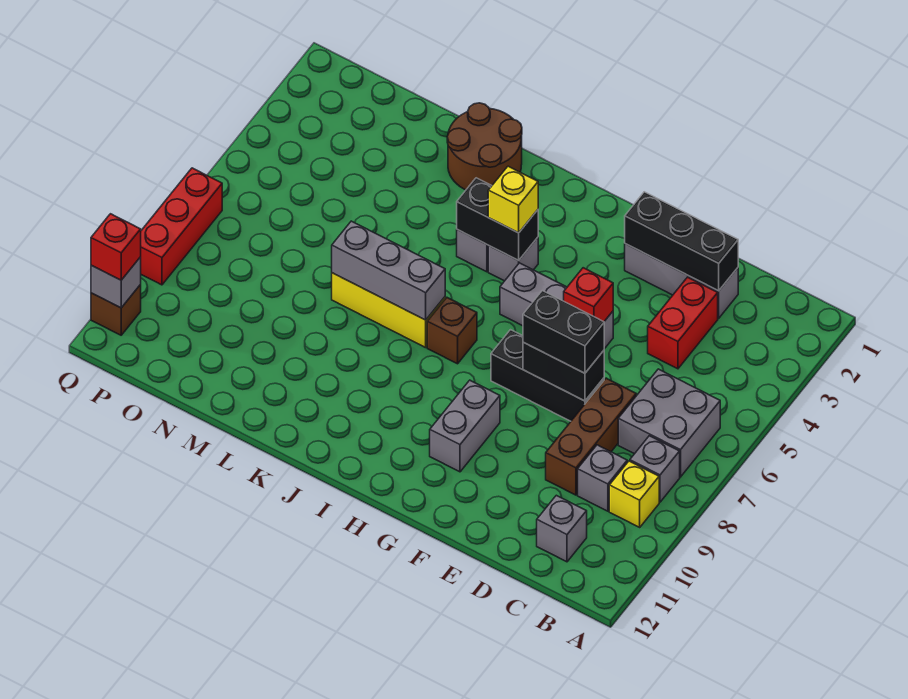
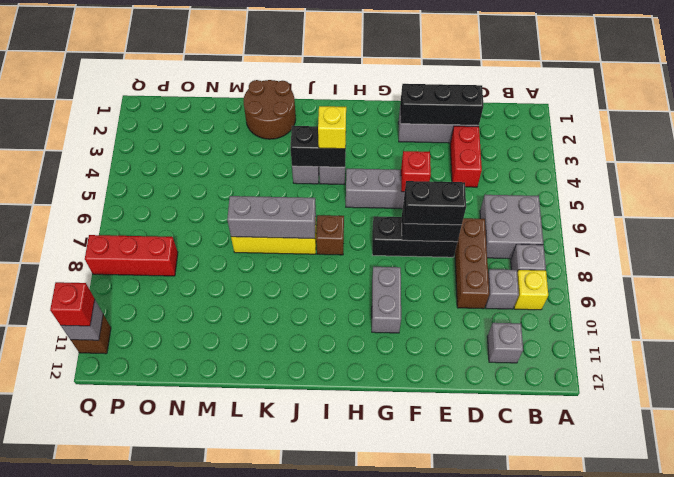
red 1x3 brick [141,168,222,285] -> red 1x3 brick turned to [85,235,178,276]

